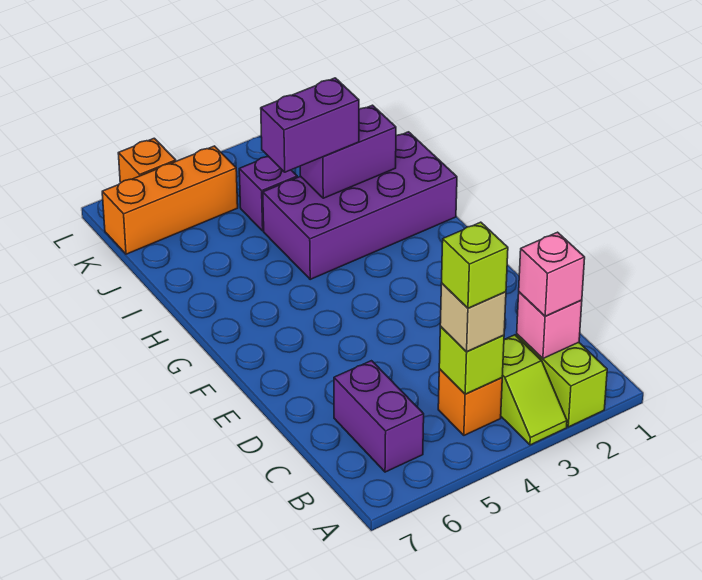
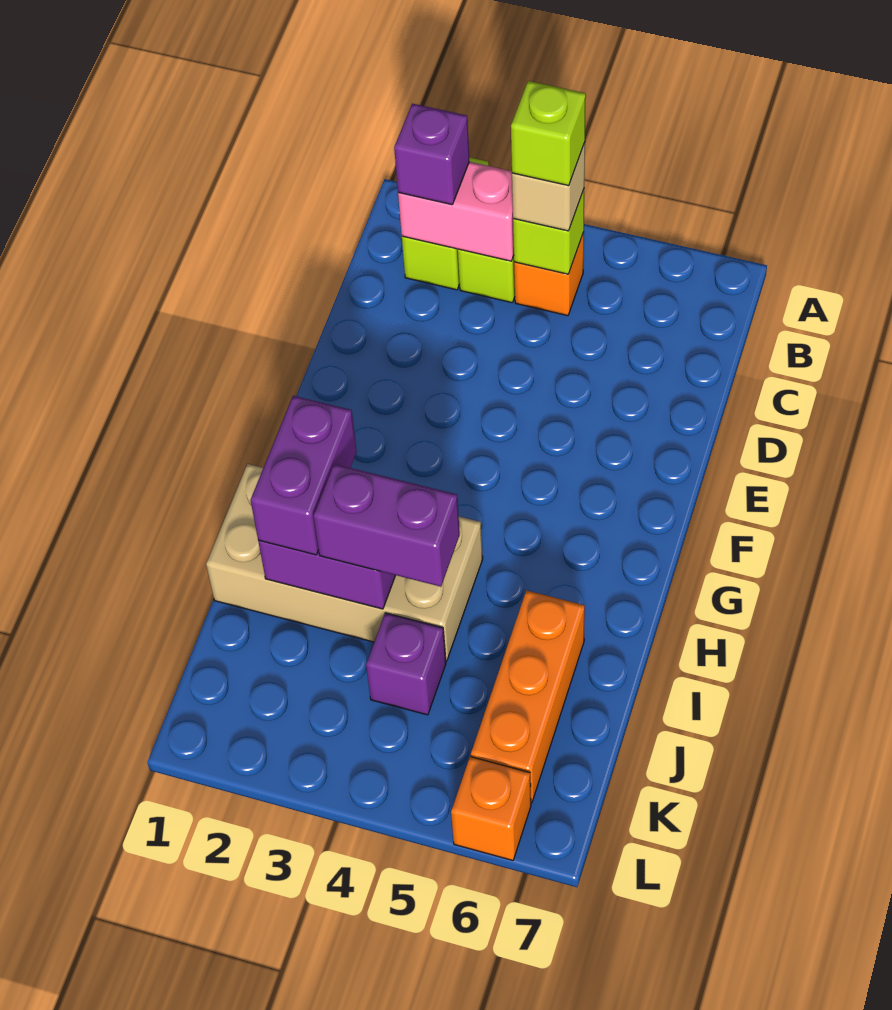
pink 1x1 brick [517,292,582,358] -> pink 1x2 brick [398,162,514,261]
pink 1x1 brick [519,232,585,316] -> purple 1x1 brick [394,104,469,205]
purple 1x2 brick [334,361,424,472] -> purple 1x2 brick moved to [251,396,357,555]
purple 2x4 brick [263,132,457,279] -> tan 2x4 brick [206,464,483,661]
orange 1x3 brick [102,146,238,254] -> orange 1x3 brick turned to [471,591,585,803]

